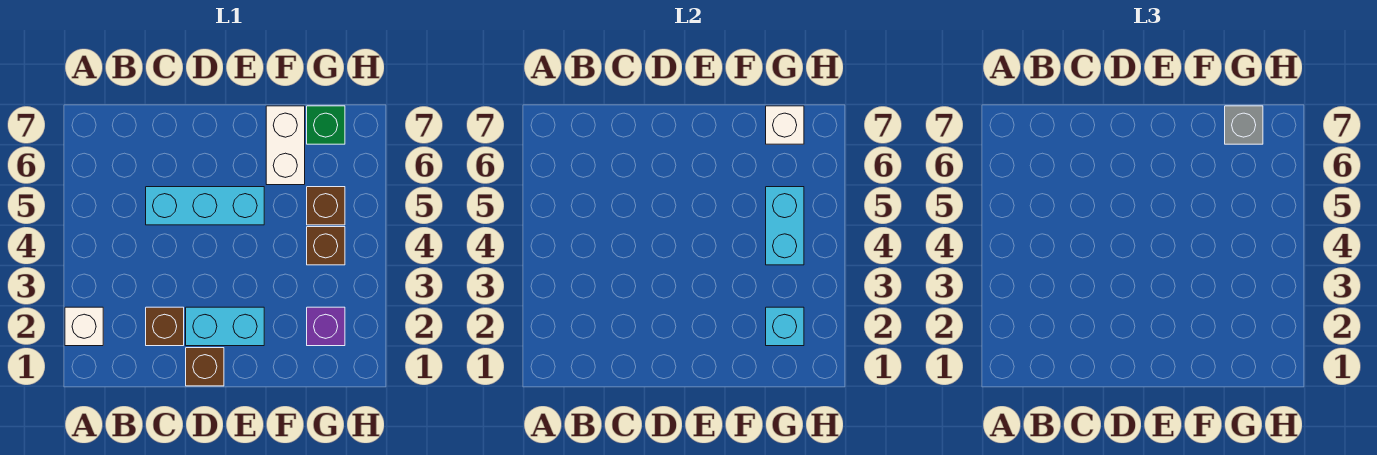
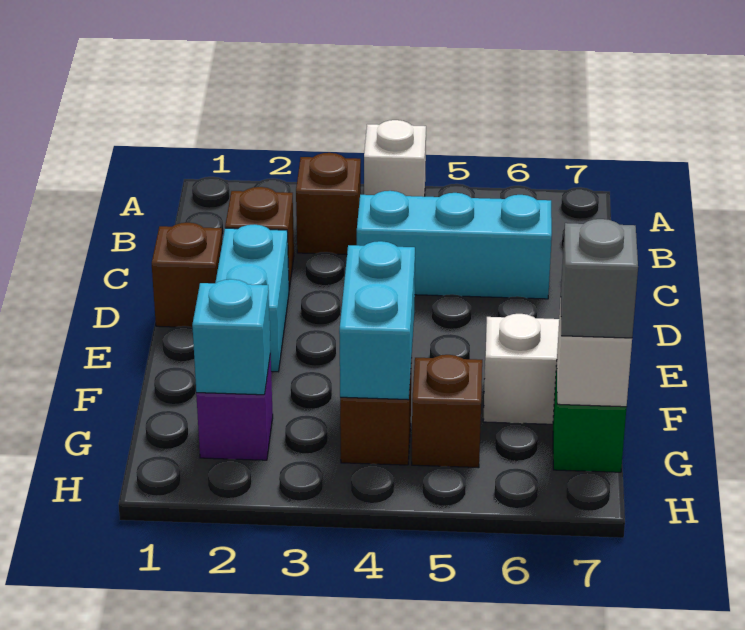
white 1x1 brick [65,307,103,346] -> white 1x1 brick moved to [364,120,426,197]
none -> brown 1x1 brick [296,153,361,255]
cyan 1x3 brick [146,187,264,225] -> cyan 1x3 brick turned to [357,191,552,299]
cyan 1x2 brick [766,187,804,265] -> cyan 1x2 brick turned to [339,241,415,400]

